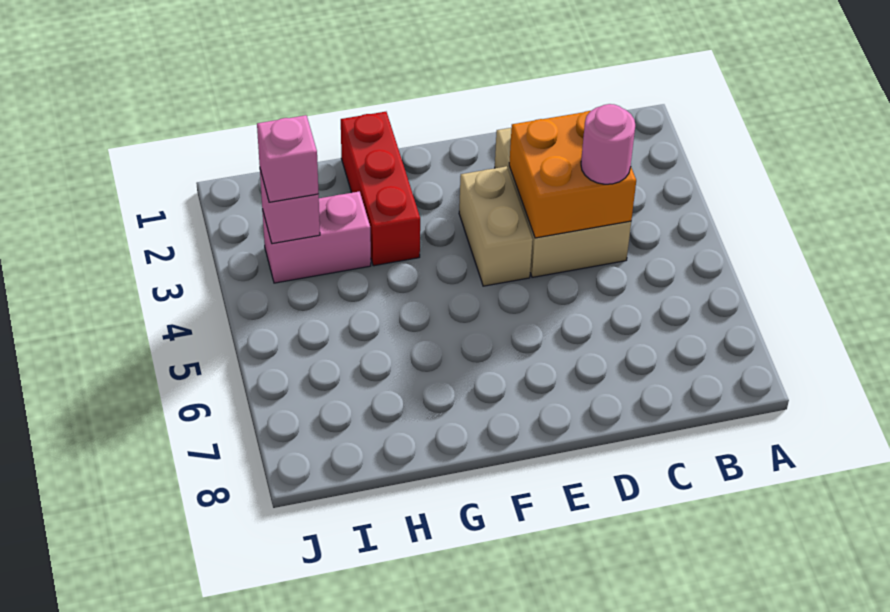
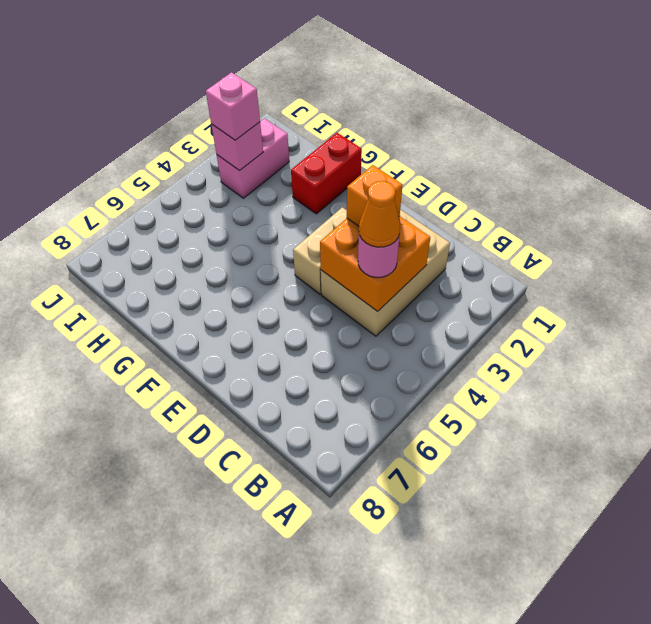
none -> orange 1x1 cone [359,181,400,247]
none -> orange 1x1 brick [347,165,402,226]
red 1x3 brick [341,112,420,266] -> red 1x2 brick [291,133,362,214]
pink 1x2 brick [262,191,371,283] -> pink 1x2 brick turned to [217,118,289,198]

